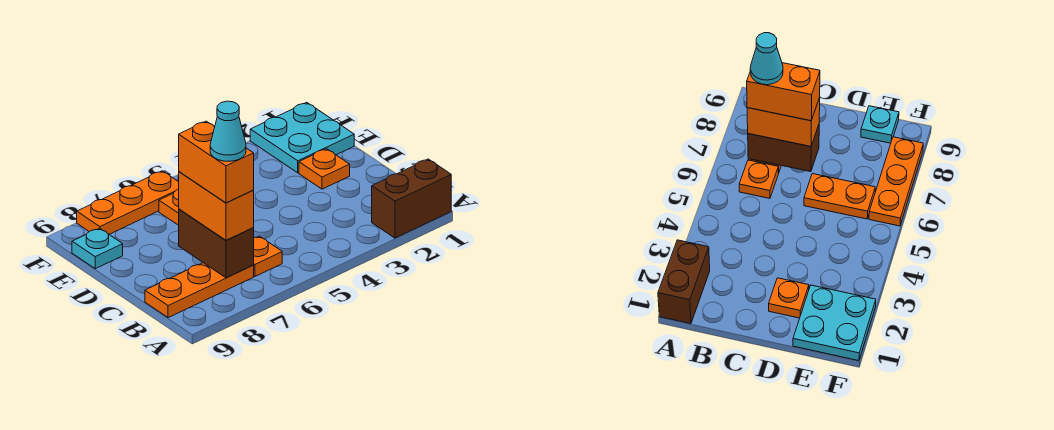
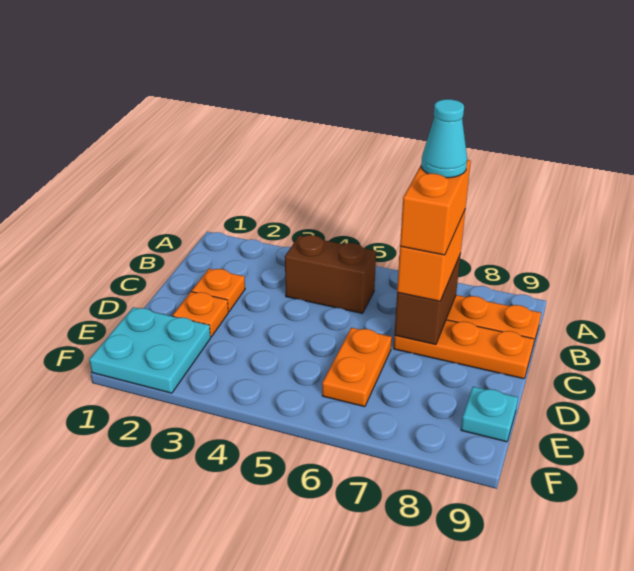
brown 1x2 brick [372,159,451,238] -> brown 1x2 brick moved to [285,235,376,313]
orange 1x1 plate [254,236,282,276] -> orange 1x1 plate moved to [192,269,245,311]
orange 1x3 plate [77,171,179,234] -> orange 1x3 plate moved to [394,320,534,379]

